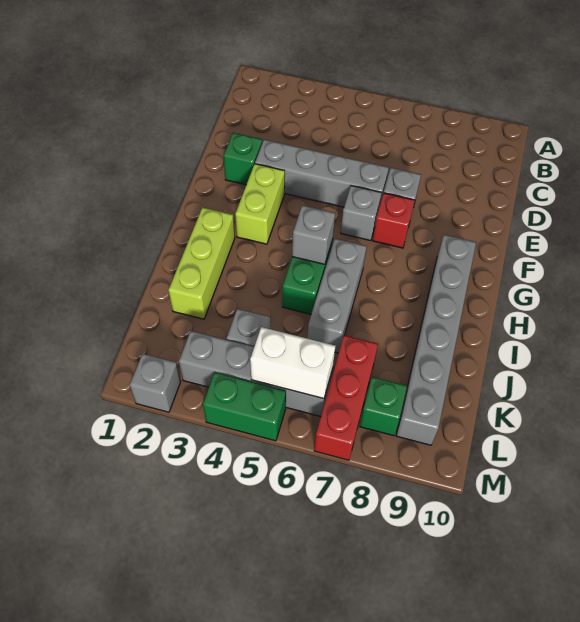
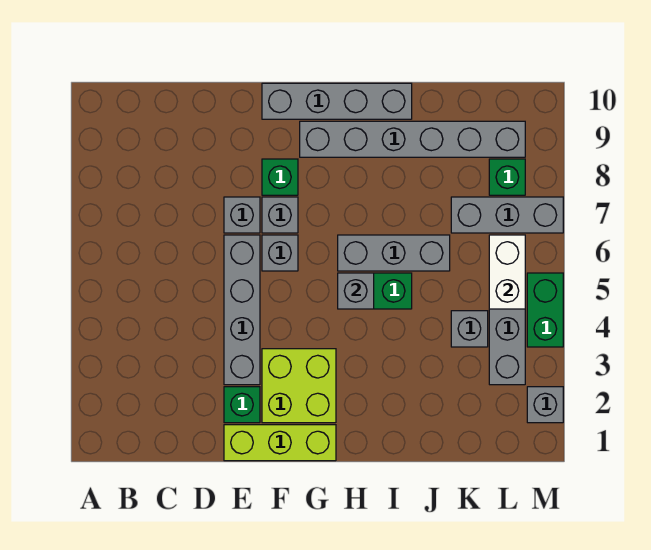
lime 1x2 brick [235,164,285,244] -> lime 2x2 brick [262,349,336,423]
red 1x1 brick [373,193,415,248] -> grey 1x1 brick [262,197,298,233]
none -> green 1x1 brick [262,159,298,195]
none -> grey 1x4 brick [262,83,412,119]
lime 1x3 brick [168,207,235,319] -> lime 1x3 brick moved to [224,425,336,461]
red 1x3 brick [314,335,378,460] -> grey 1x3 brick [451,197,563,233]

